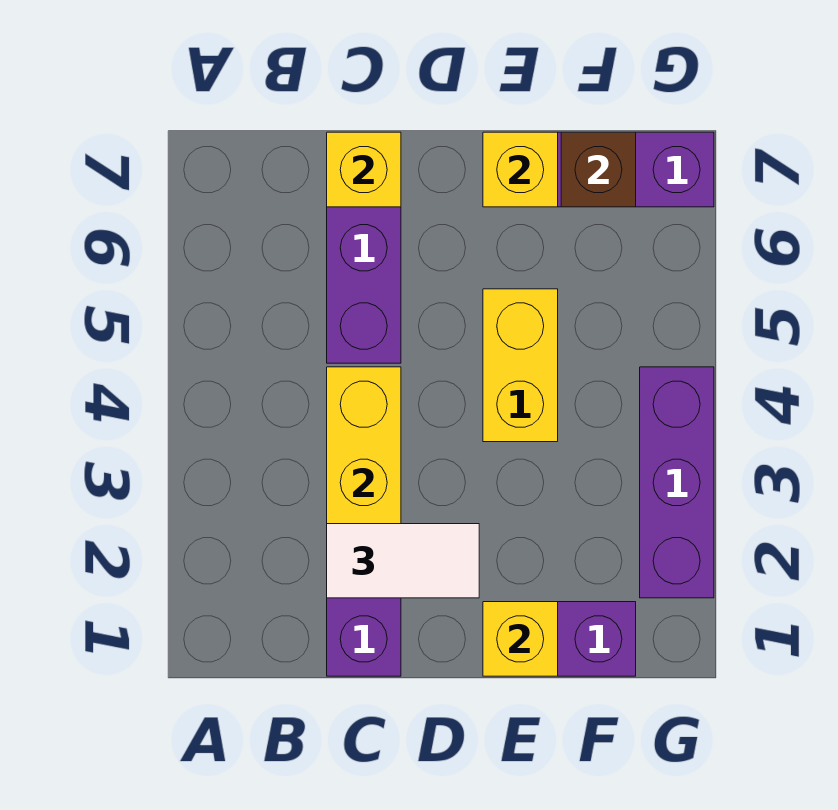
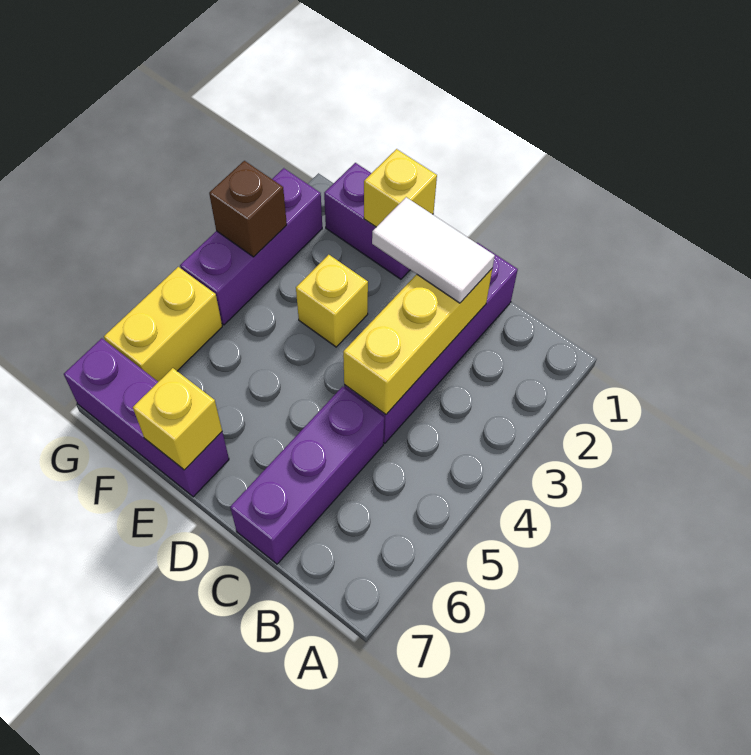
yellow 1x1 brick [327,132,401,207] -> yellow 1x1 brick moved to [296,255,368,347]
yellow 1x2 brick [483,289,558,442] -> yellow 1x2 brick moved to [104,267,222,382]
brown 1x1 brick [561,132,636,207] -> brown 1x1 brick moved to [209,161,287,257]

